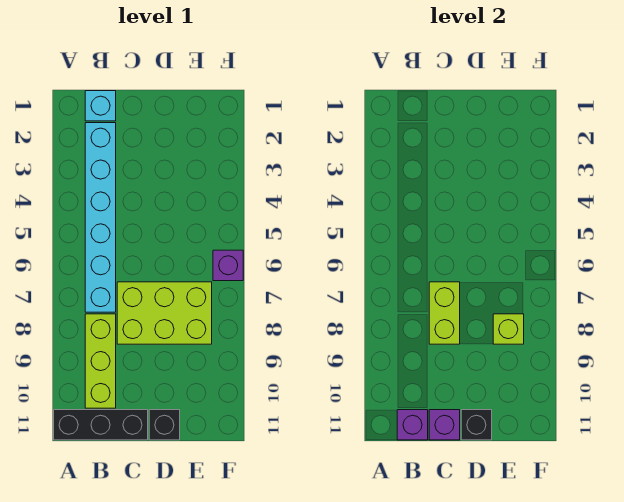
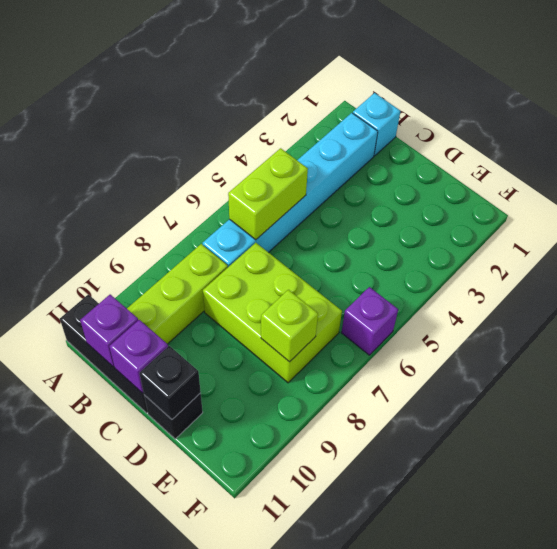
lime 1x2 brick [429,282,460,344] -> lime 1x2 brick moved to [228,148,308,240]

